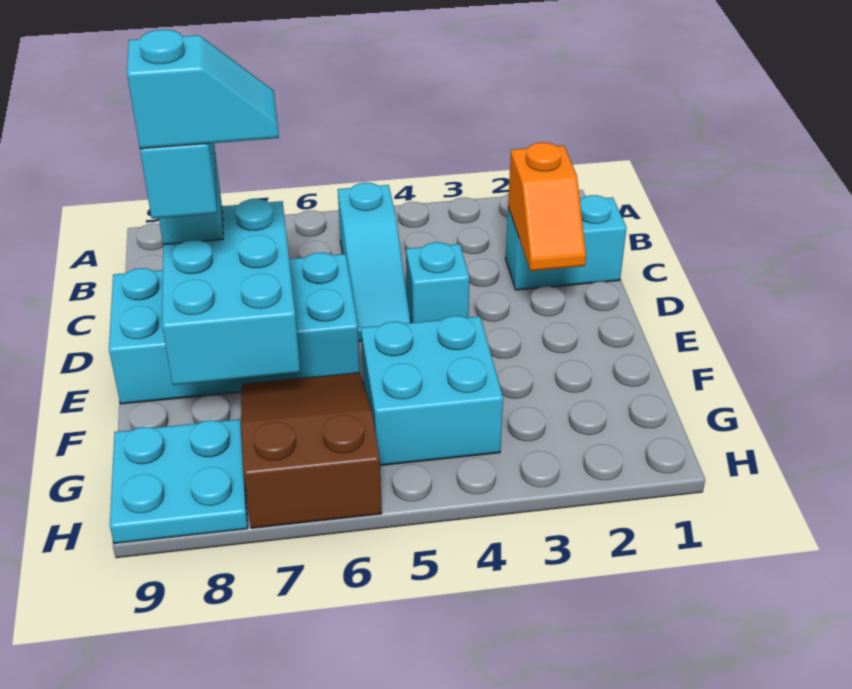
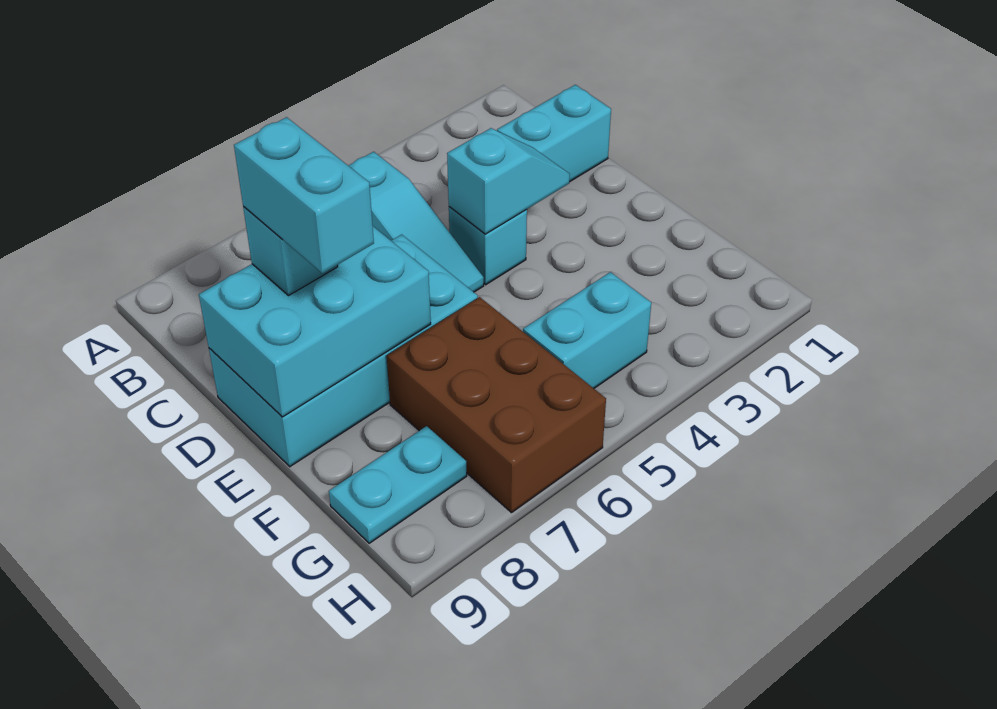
orange 1x2 slope [508,142,586,271] -> none
cyan 2x3 brick [162,199,300,385] -> cyan 2x3 brick turned to [199,227,431,417]
cyan 1x2 slope [127,30,279,149] -> cyan 1x2 slope moved to [447,128,570,234]
cyan 2x2 brick [361,316,503,465] -> cyan 1x2 brick [523,272,651,388]
brown 2x3 slope [241,373,382,528] -> brown 2x3 brick [387,297,606,513]
cyan 2x2 plate [110,419,248,544] -> cyan 1x2 plate [329,426,467,543]

